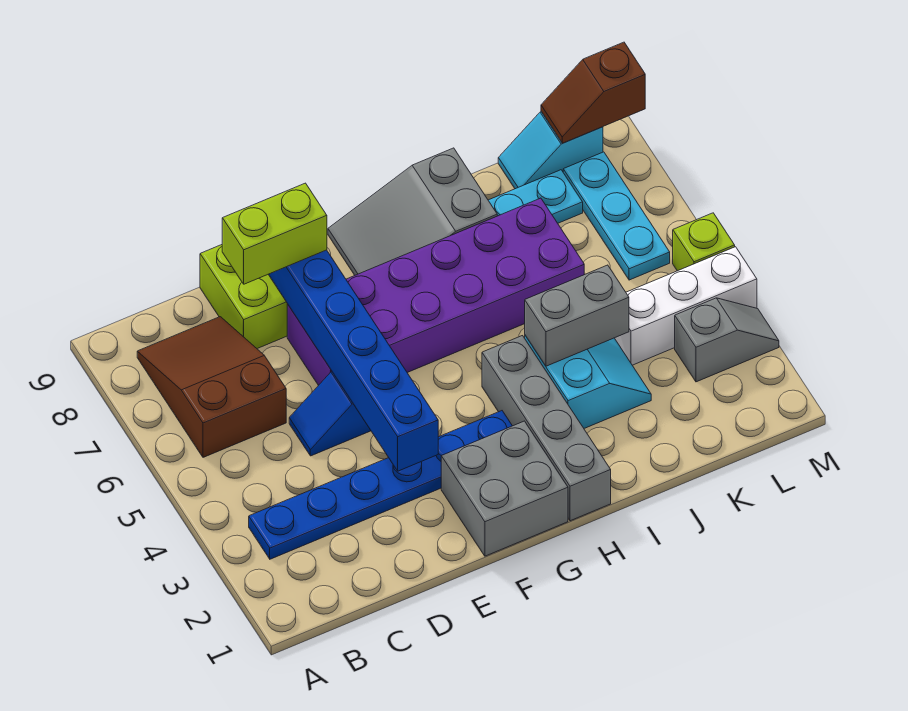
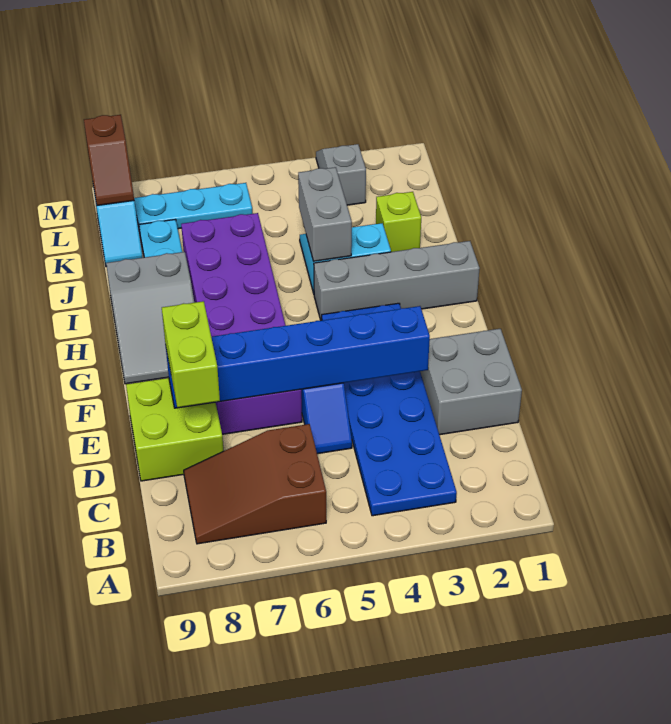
blue 1x6 plate [249,411,512,559] -> blue 2x6 plate [322,303,457,516]
grey 2x2 brick [441,421,568,556] -> grey 2x2 brick moved to [420,329,522,435]
white 1x3 brick [615,247,757,365] -> none
lime 1x1 brick [673,213,735,271] -> lime 1x1 brick moved to [376,192,421,252]

